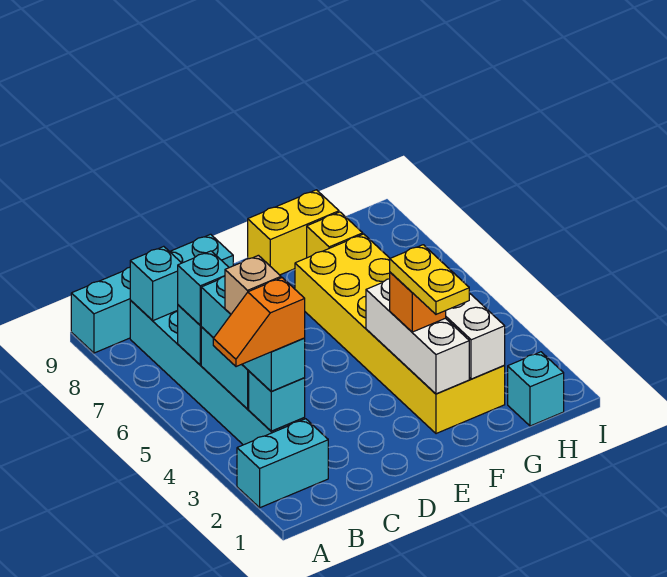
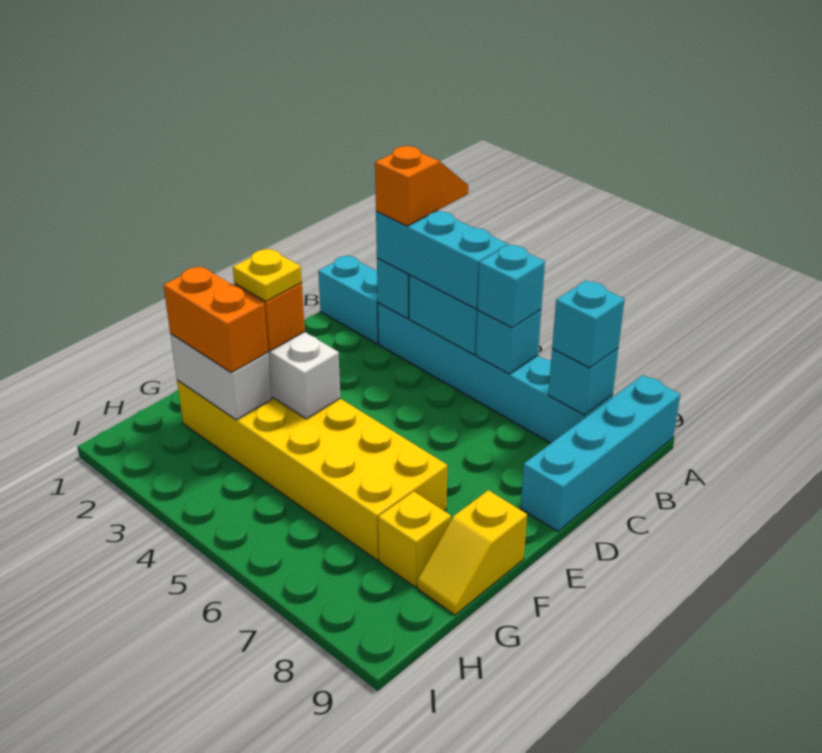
cyan 1x2 brick [237,419,328,508] -> cyan 1x2 brick turned to [318,255,379,344]
tan 1x1 brick [225,255,281,314] -> none
yellow 1x2 plate [390,245,469,314] -> yellow 1x1 plate [233,249,302,301]
yellow 1x2 brick [248,190,339,275] -> yellow 1x2 slope [417,490,527,615]
none -> orange 1x2 brick [163,266,268,373]
cyan 1x1 brick [508,352,564,426] -> cyan 1x1 brick moved to [552,281,625,368]

